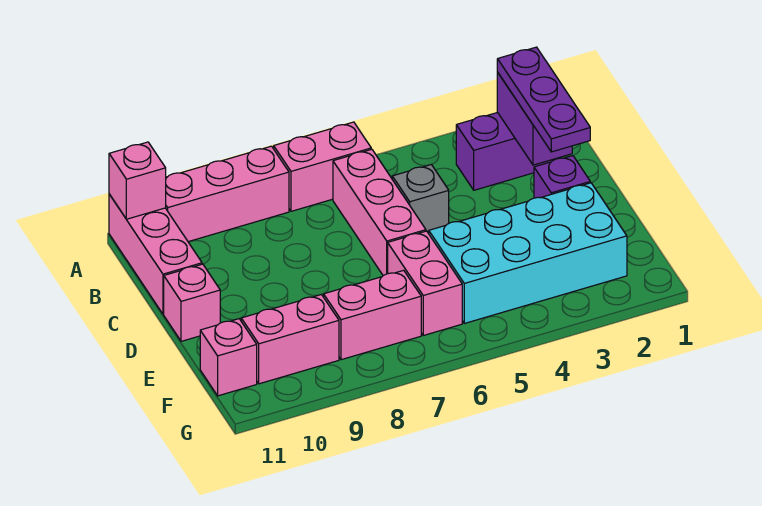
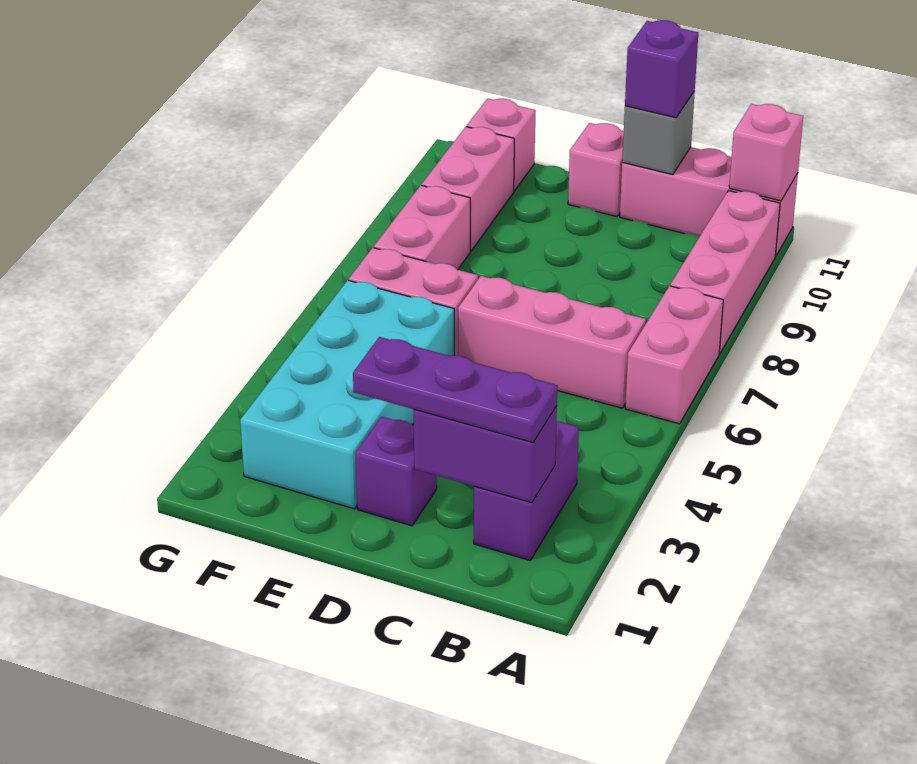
grey 1x1 brick [392,165,449,233] -> grey 1x1 brick moved to [622,91,695,175]
none -> purple 1x1 brick [625,20,698,118]

